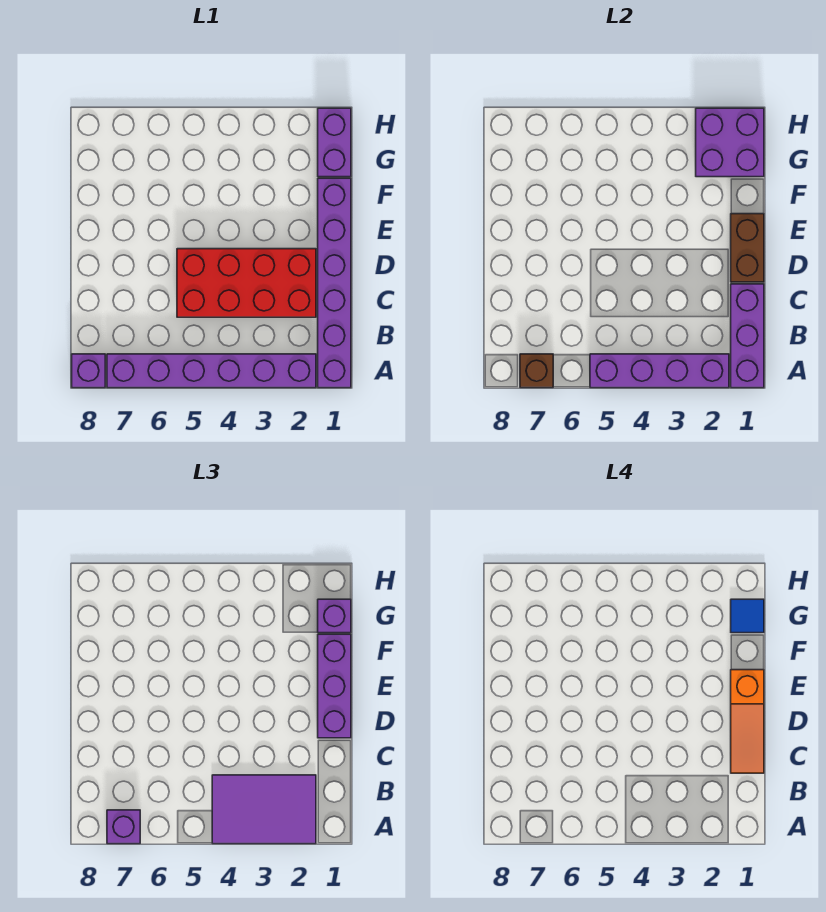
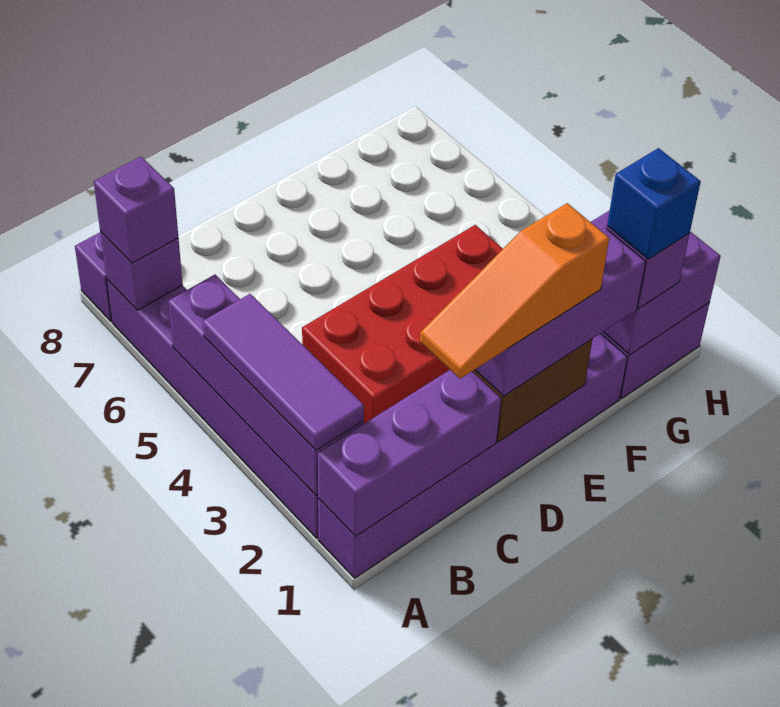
purple 2x3 tile [212,775,316,844] -> purple 1x3 tile [203,294,364,450]
brown 1x1 brick [520,354,553,388] -> purple 1x1 brick [100,232,183,310]
red 2x4 brick [177,249,316,317] -> red 2x4 brick turned to [302,225,503,424]
blue 1x1 tile [731,599,764,633] -> blue 1x1 brick [607,148,701,259]

